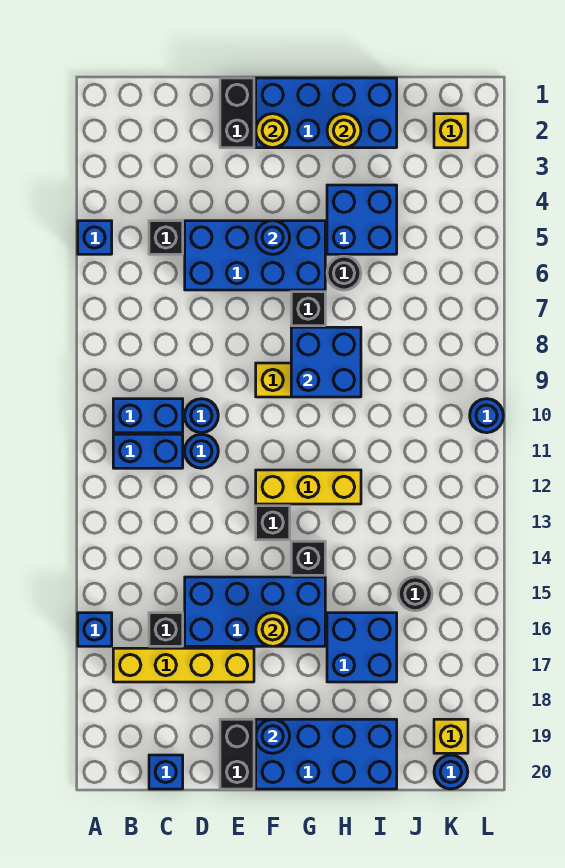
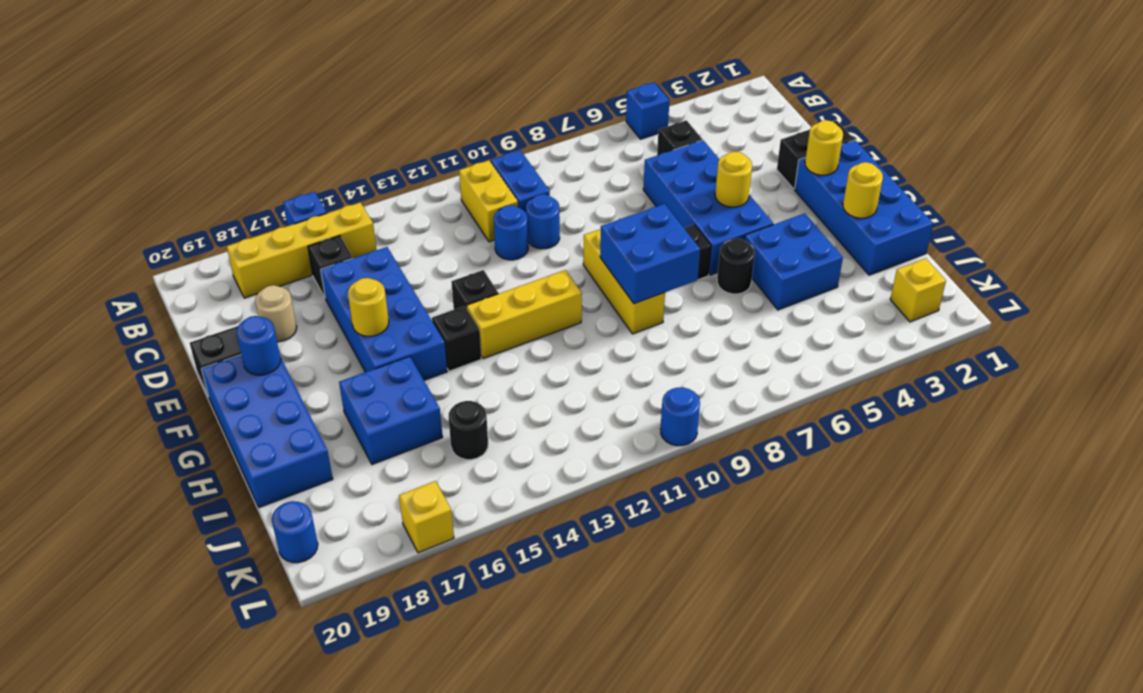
blue 1x2 brick [113,434,183,468] -> yellow 1x2 brick [459,160,518,242]
yellow 1x4 brick [113,648,254,682] -> yellow 1x4 brick turned to [227,202,376,298]
blue 1x1 brick [149,755,183,789] -> none
none -> tan 1x1 round brick [255,285,297,342]
blue 1x1 round brick [256,221,290,254] -> yellow 1x1 round brick [715,152,752,207]
yellow 1x3 brick [256,470,361,504] -> yellow 1x3 brick turned to [467,270,582,359]
yellow 1x1 brick [434,719,468,753] -> yellow 1x1 brick moved to [399,481,454,553]

